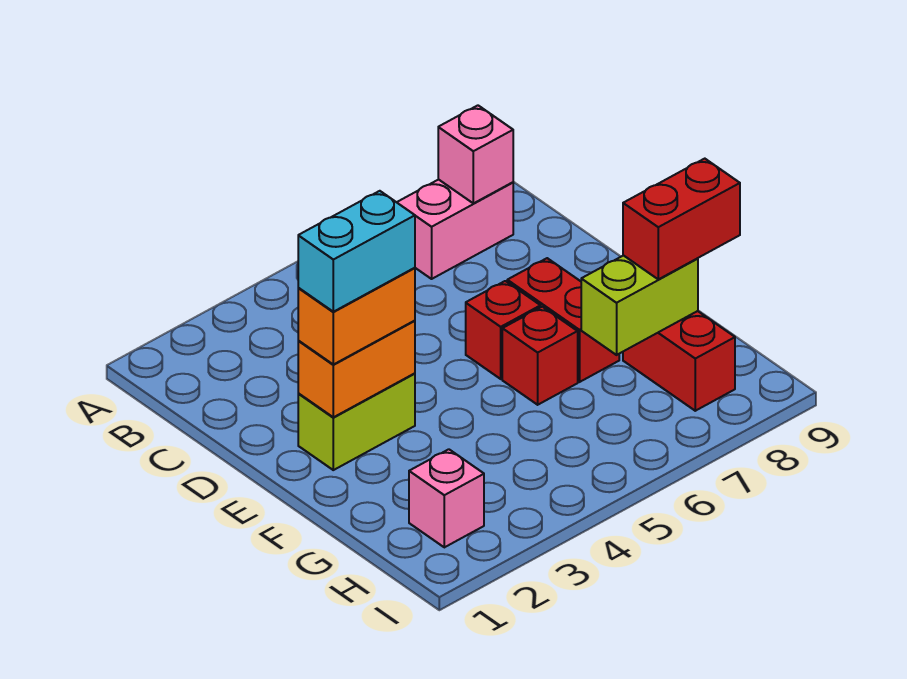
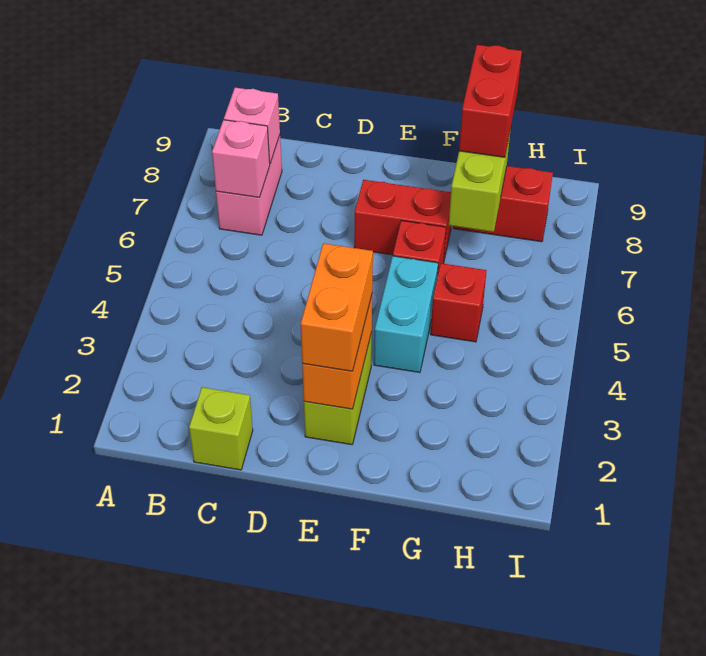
none -> lime 1x1 brick [189,387,253,470]
cyan 1x2 brick [298,191,415,312] -> cyan 1x2 brick moved to [374,256,438,372]
red 1x1 brick [466,281,541,379] -> red 1x1 brick moved to [431,263,487,342]
pink 1x1 brick [409,449,484,547] -> pink 1x1 brick moved to [212,120,270,198]

